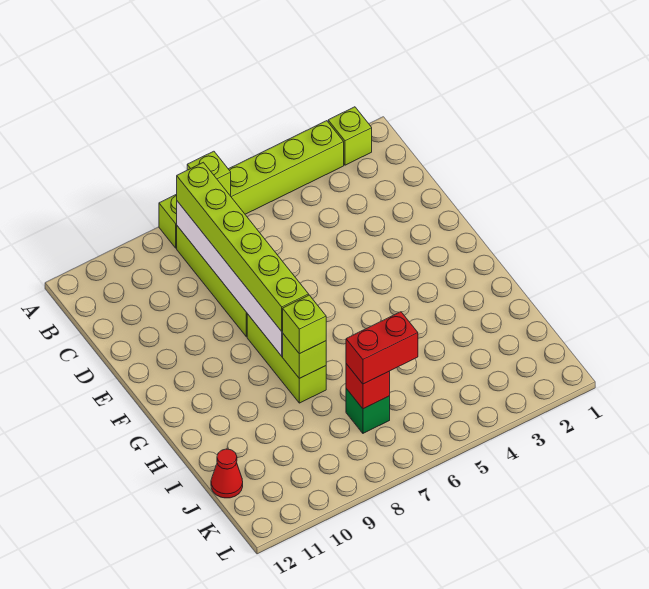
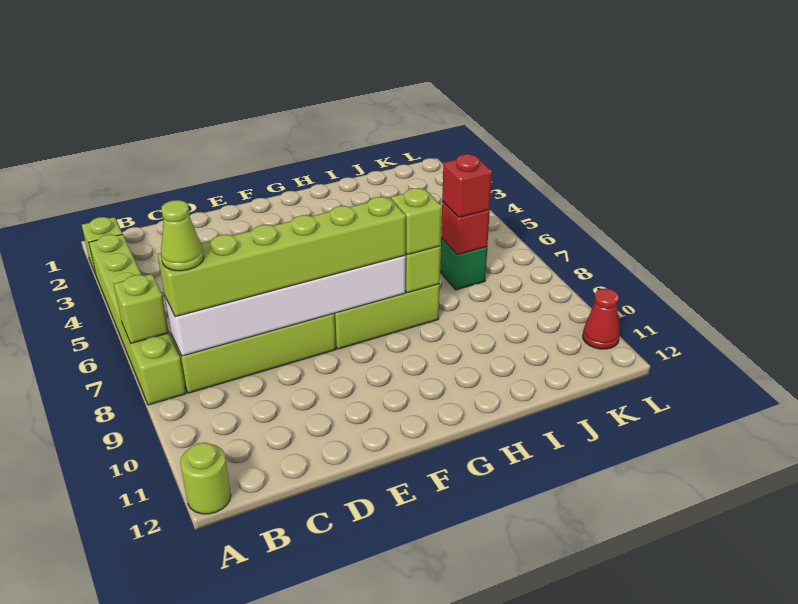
none -> lime 1x1 round brick [180,443,231,514]
none -> lime 1x1 cone [161,200,204,271]
red 1x2 brick [346,312,418,384] -> red 1x1 brick [442,154,492,217]
red 1x1 cone [211,449,243,498] -> red 1x1 cone moved to [583,288,620,349]

